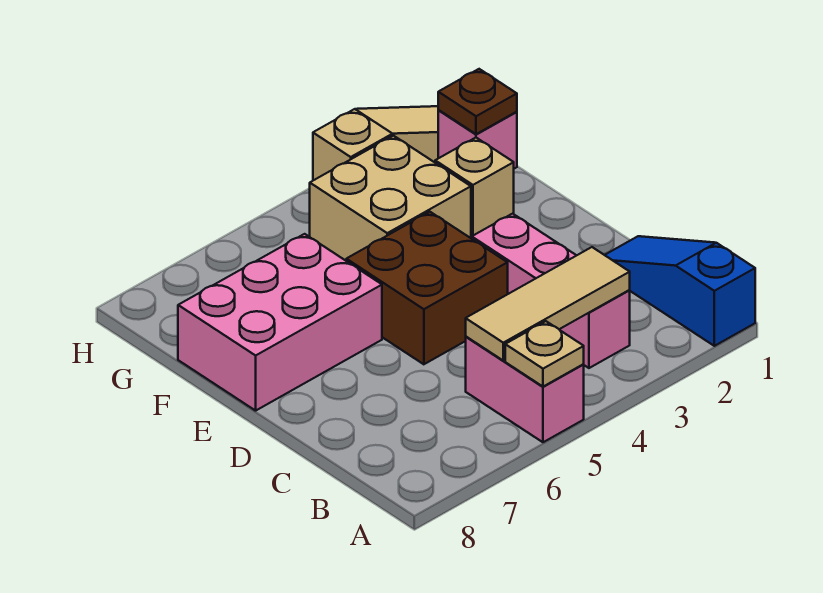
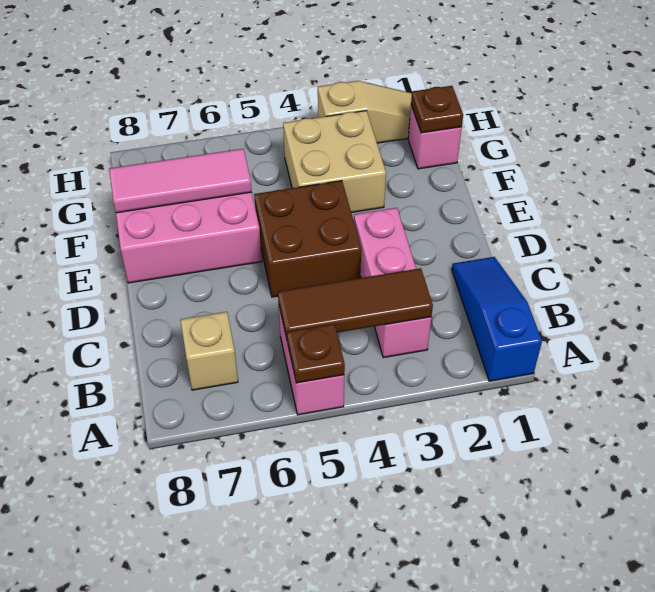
tan 1x1 plate [505,321,584,387] -> brown 1x1 plate [287,324,345,383]
tan 1x3 tile [466,247,630,361] -> brown 1x3 tile [278,268,433,339]
tan 1x1 brick [435,138,514,239] -> tan 1x1 brick moved to [180,312,238,390]
none -> pink 1x3 tile [109,149,252,213]

